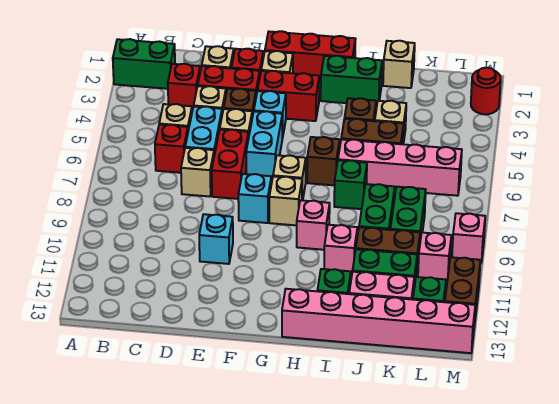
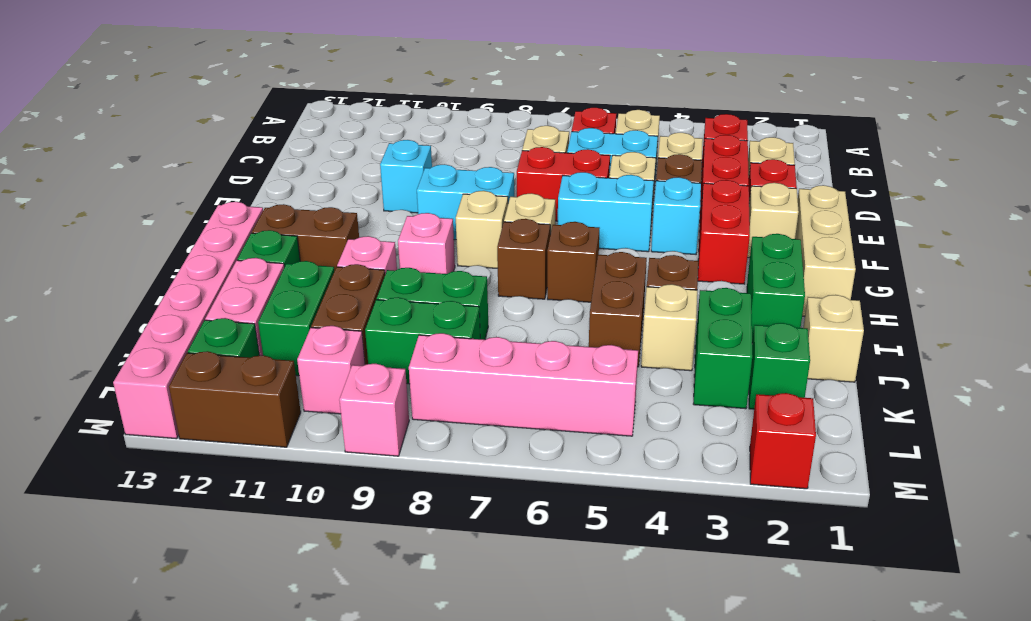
green 1x2 brick [113,39,175,89] -> green 1x2 brick moved to [694,288,752,409]
red 1x3 brick [265,31,356,81] -> tan 1x3 brick [795,185,856,316]
cyan 1x1 brick [238,174,271,223] -> cyan 1x2 brick [417,164,514,240]
none -> brown 1x1 brick [497,219,550,299]
none -> brown 1x2 brick [252,204,359,271]
pink 1x4 brick [338,139,462,196] -> pink 1x4 brick turned to [409,333,638,436]
green 1x1 brick [334,160,367,209] -> green 1x1 brick moved to [749,323,810,409]
red 1x1 round brick [471,68,501,114] -> red 1x1 brick [750,393,816,489]

